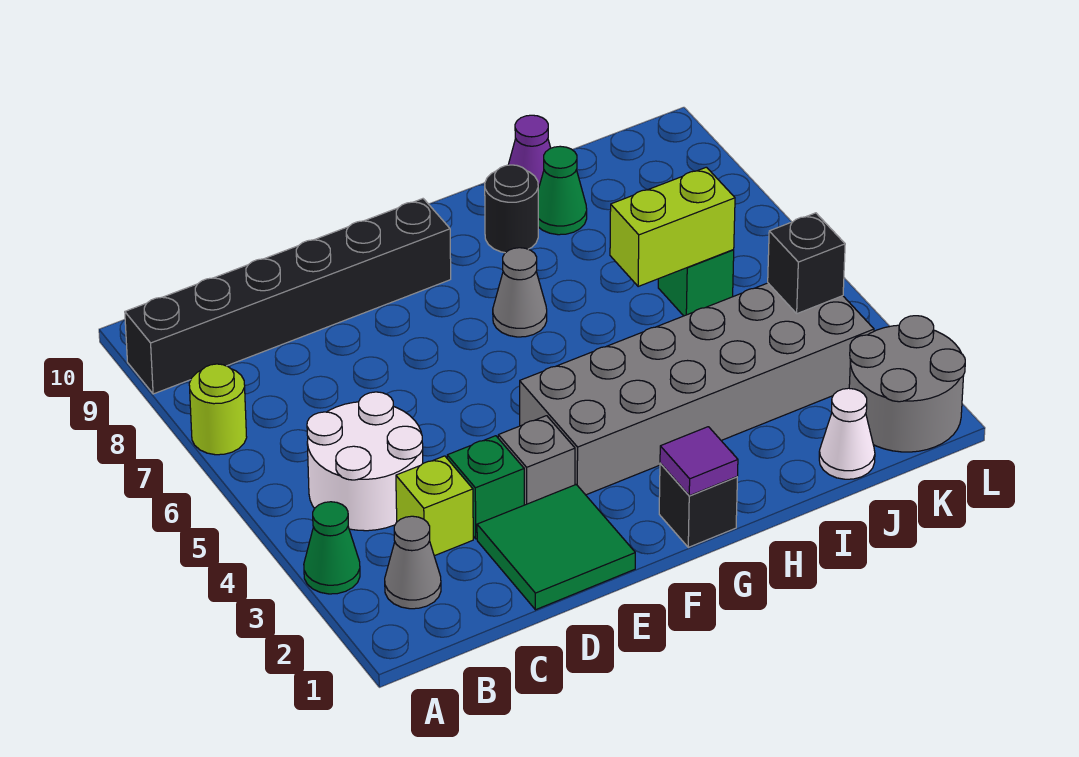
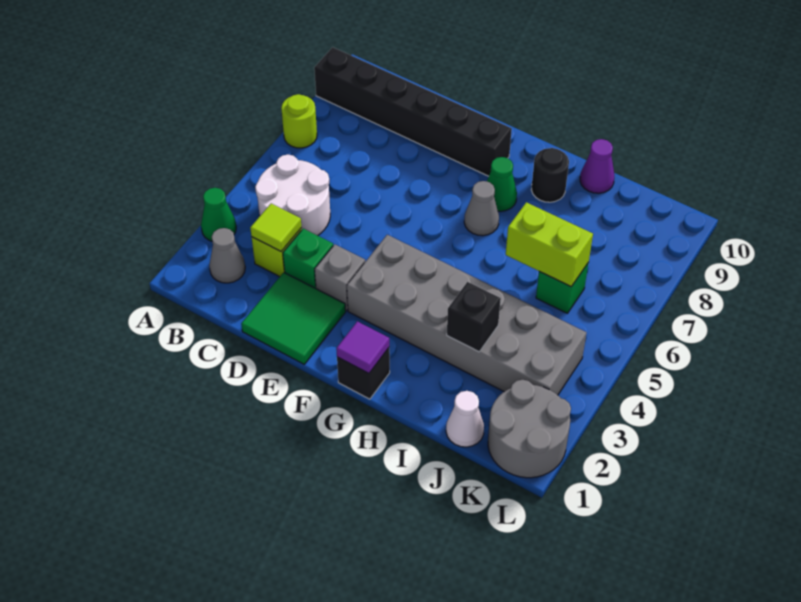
none -> lime 1x1 tile [250,204,301,251]
green 1x1 cone [538,146,587,235] -> green 1x1 cone moved to [487,157,517,211]
black 1x1 brick [768,213,845,314] -> black 1x1 brick moved to [447,282,501,352]

